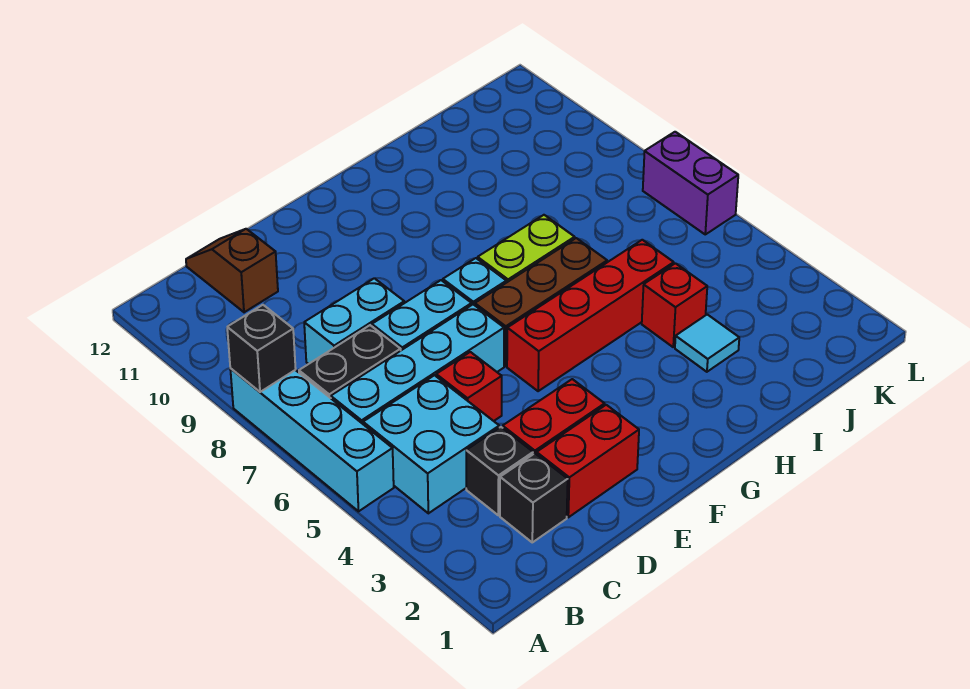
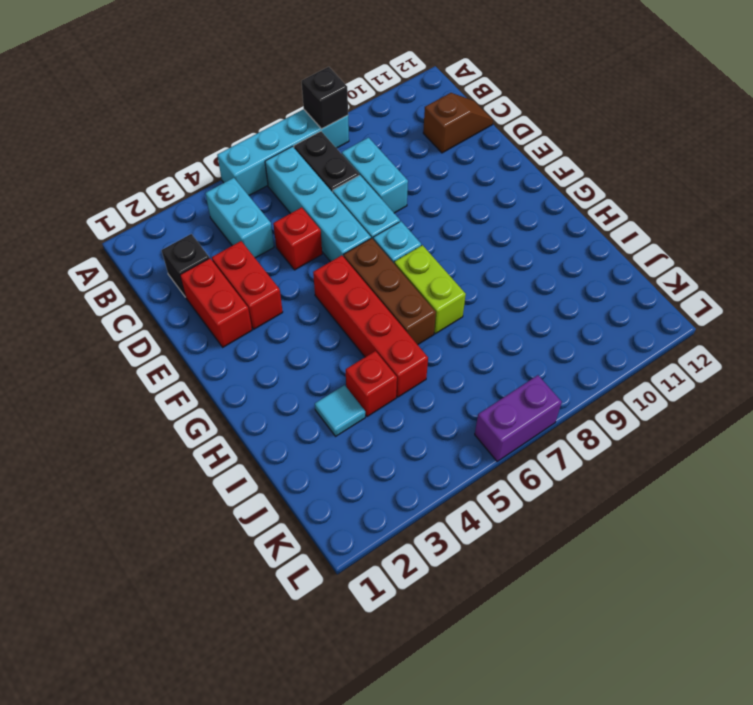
cyan 2x2 brick [363,375,499,513] -> cyan 1x2 brick [205,178,274,258]
black 1x1 brick [466,427,533,515] -> none

